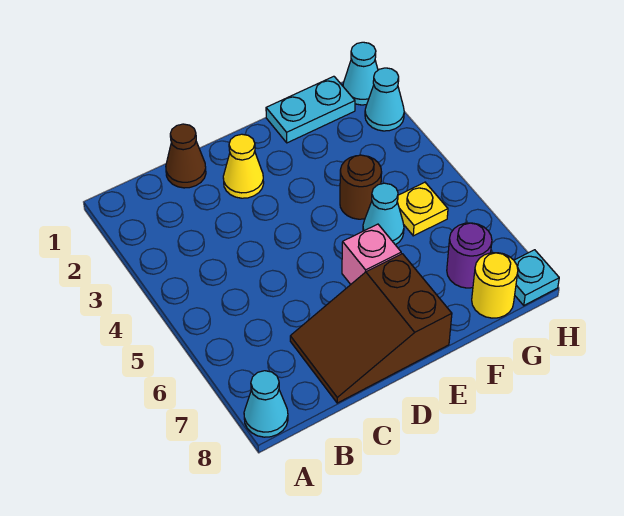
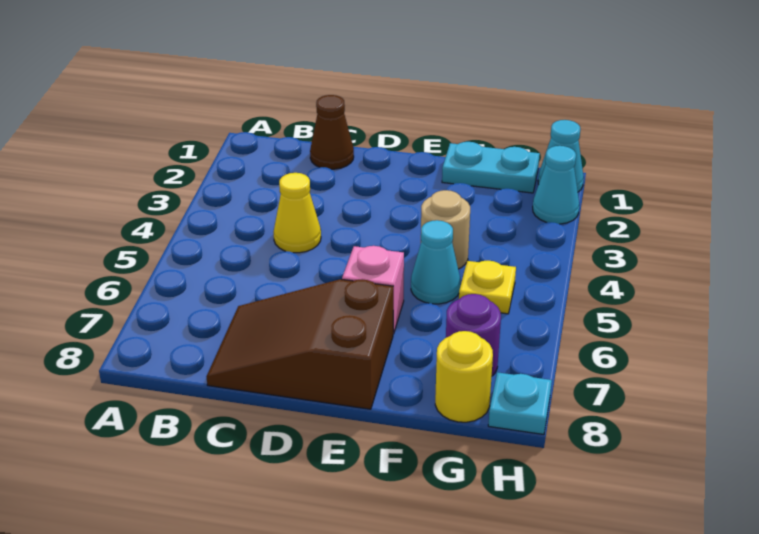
cyan 1x1 cone [244,371,288,437] -> none
yellow 1x1 cone [223,134,264,198] -> yellow 1x1 cone moved to [273,173,321,253]
brown 1x1 round brick [340,155,382,219] -> tan 1x1 round brick [421,190,470,269]

